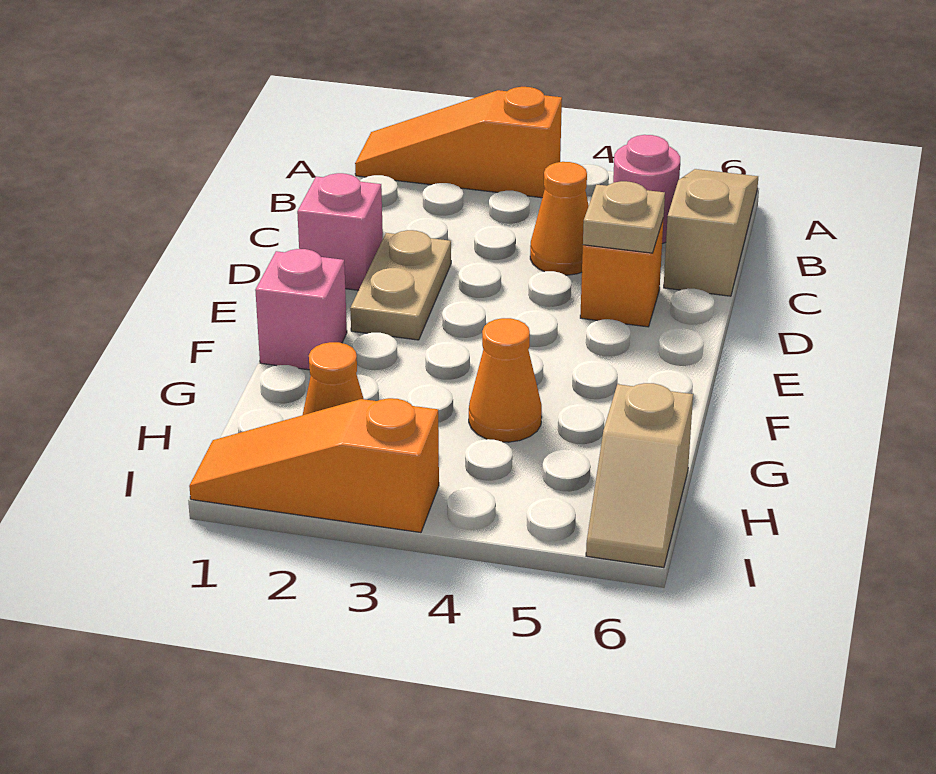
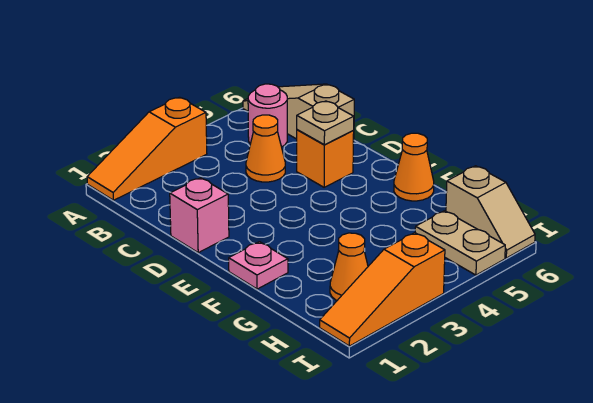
tan 1x2 plate [350,230,451,340] -> tan 1x2 plate moved to [415,211,505,275]
pink 1x1 brick [255,249,347,370] -> pink 1x1 plate [229,242,288,289]
orange 1x1 cone [469,318,542,442] -> orange 1x1 cone moved to [394,133,434,201]

